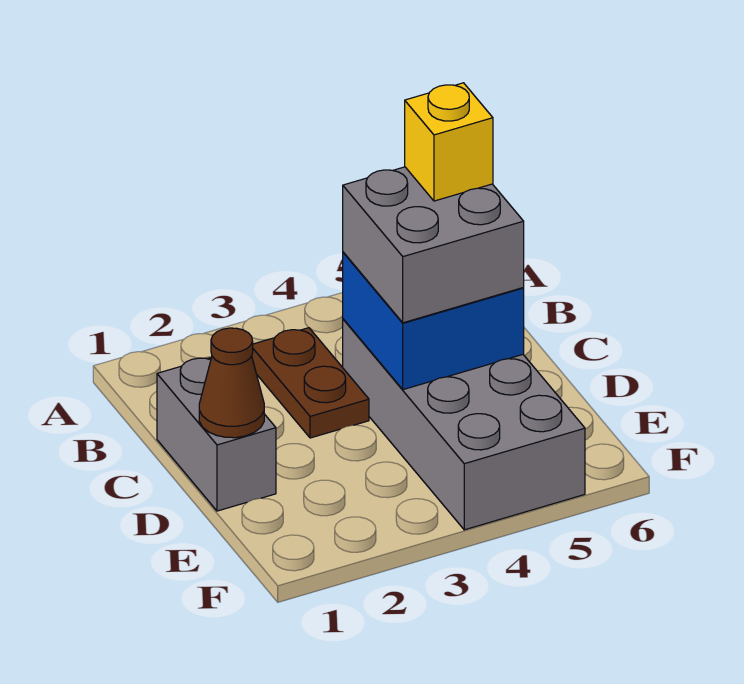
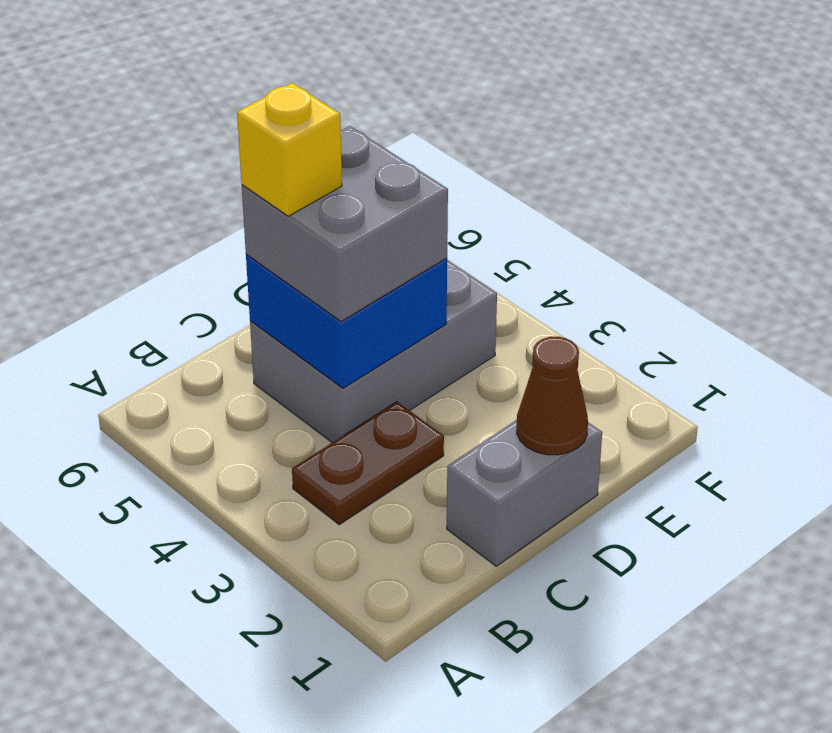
grey 2x4 brick [343,319,585,530] -> grey 2x3 brick [250,260,497,443]

